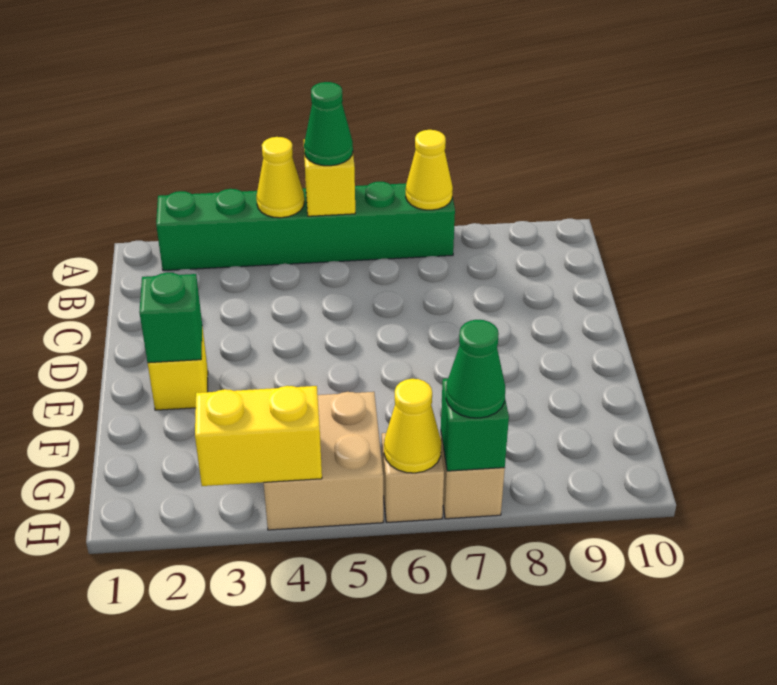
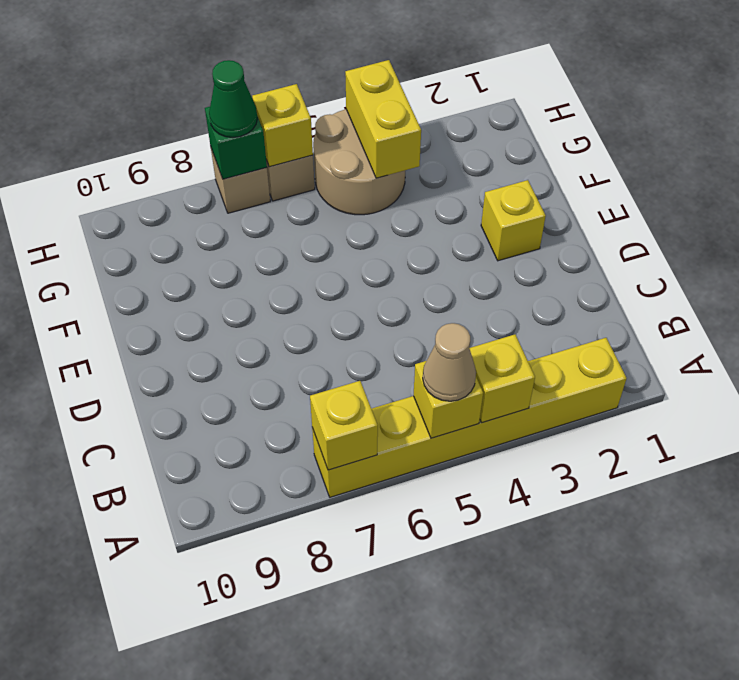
green 1x6 brick [156,182,455,271] -> yellow 1x6 brick [312,338,627,497]
yellow 1x1 cone [256,137,304,218] -> yellow 1x1 brick [470,334,535,423]
green 1x1 cone [304,82,353,166] -> tan 1x1 cone [423,323,476,401]
yellow 1x1 cone [406,130,453,210] -> yellow 1x1 brick [310,381,378,470]
green 1x1 brick [139,272,202,363] -> none
tan 2x2 brick [264,392,383,530] -> tan 2x2 round brick [313,109,405,215]
yellow 1x2 brick [195,386,322,486] -> yellow 1x2 brick turned to [345,60,421,178]
yellow 1x1 cone [384,379,441,473] -> yellow 1x1 brick [252,84,313,167]

